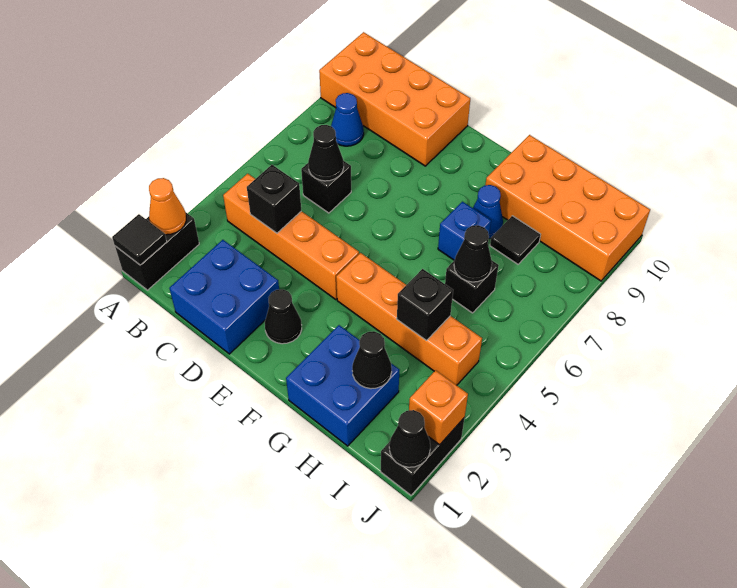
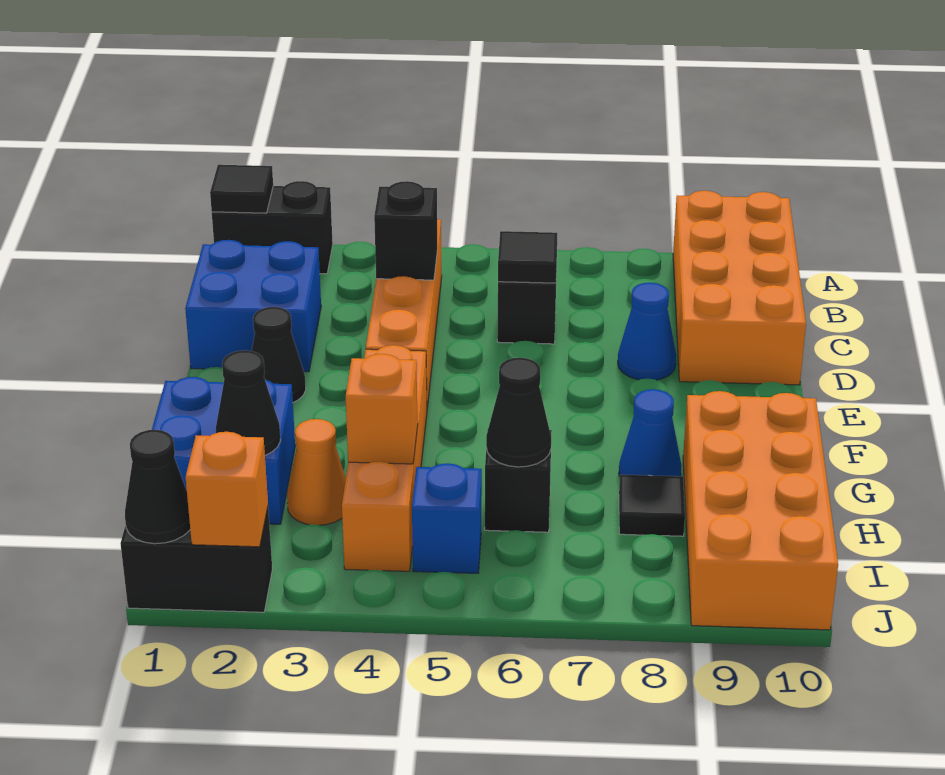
orange 1x1 cone [149,178,186,235] -> orange 1x1 cone moved to [287,419,346,525]
blue 1x1 cone [331,93,364,146] -> blue 1x1 cone moved to [618,283,676,380]
black 1x1 cone [308,125,344,181] -> black 1x1 tile [498,231,557,283]
blue 1x1 brick [438,202,491,260] -> blue 1x1 brick moved to [412,463,482,573]
black 1x1 brick [397,269,453,340] -> orange 1x1 brick [346,354,418,464]

